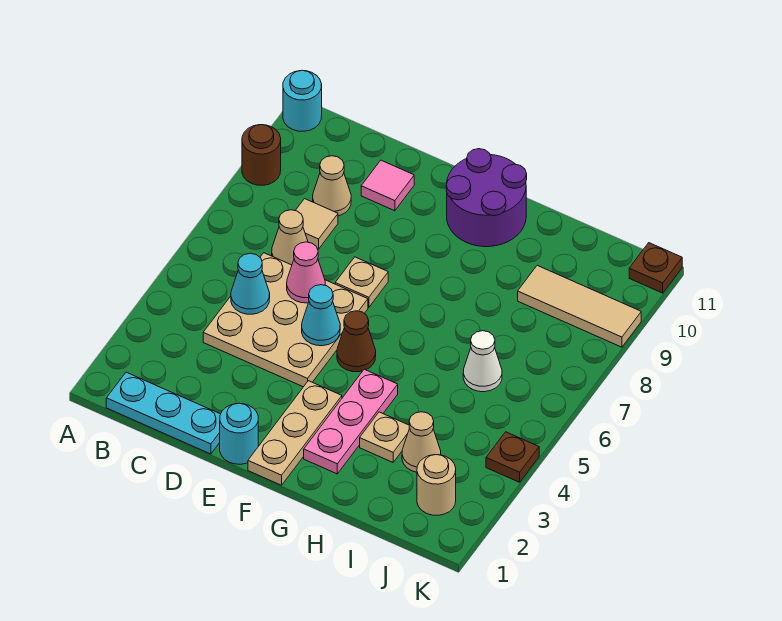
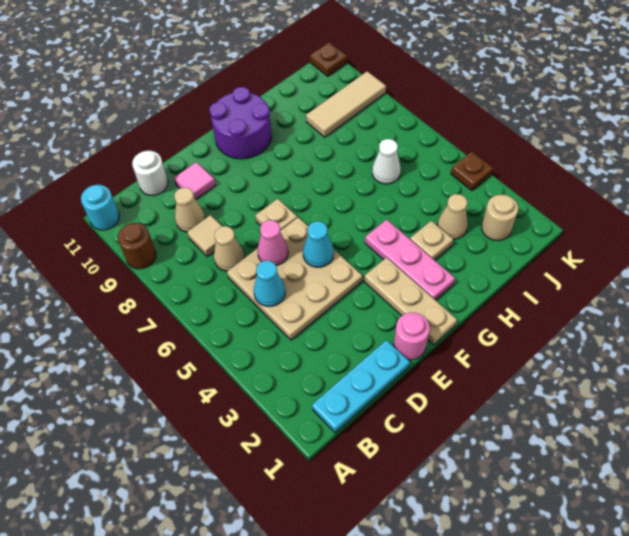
none -> white 1x1 round brick [132,151,168,196]
cyan 1x1 round brick [220,403,258,464] -> pink 1x1 round brick [394,313,430,360]
brown 1x1 cone [337,311,376,372] -> none

